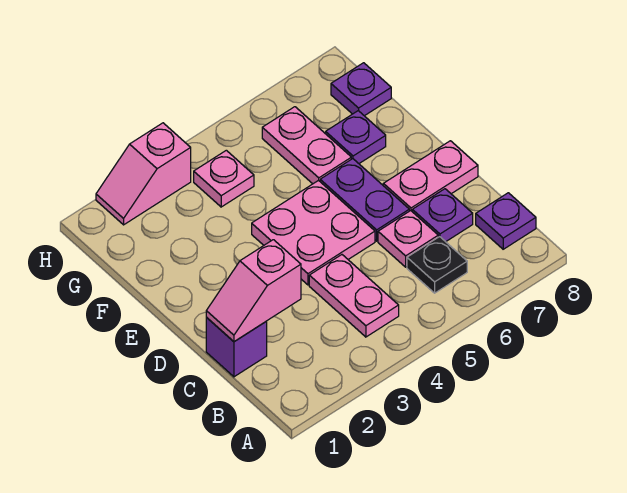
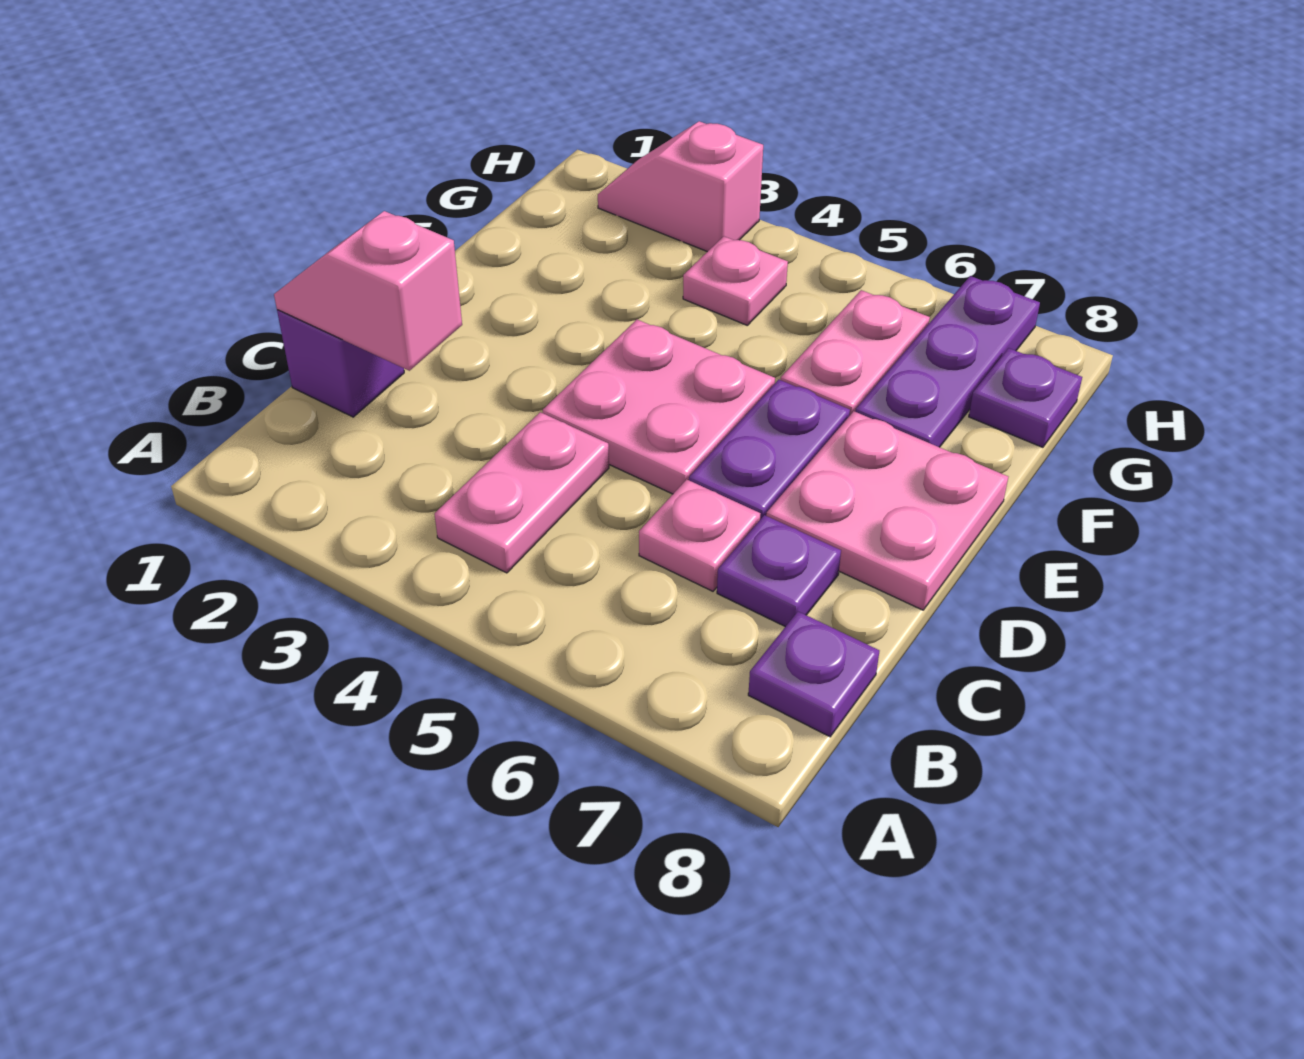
black 1x1 plate [407,237,467,293] -> none
pink 1x2 plate [383,141,478,211] -> pink 2x2 plate [766,411,1008,610]
purple 1x1 plate [326,111,386,163] -> purple 1x3 plate [855,276,1040,447]

